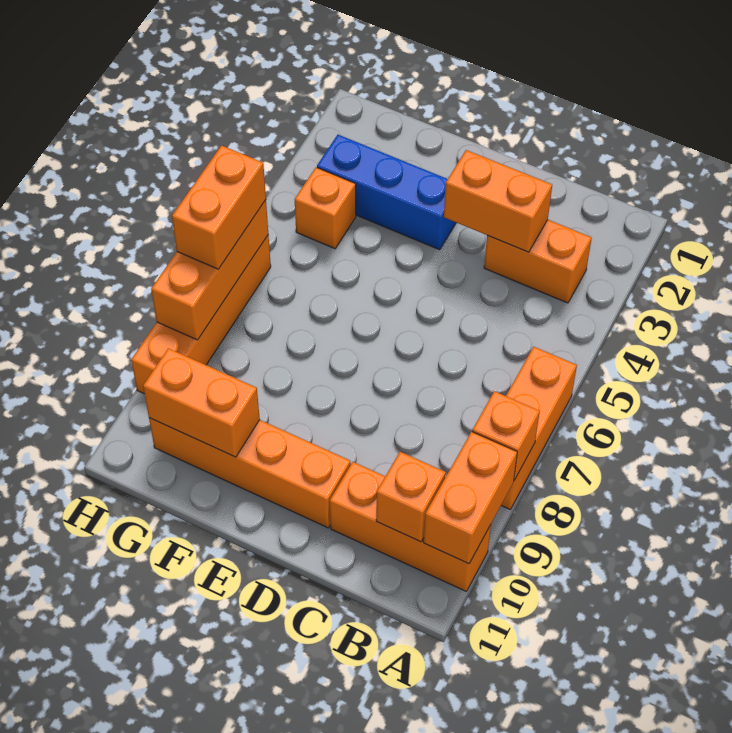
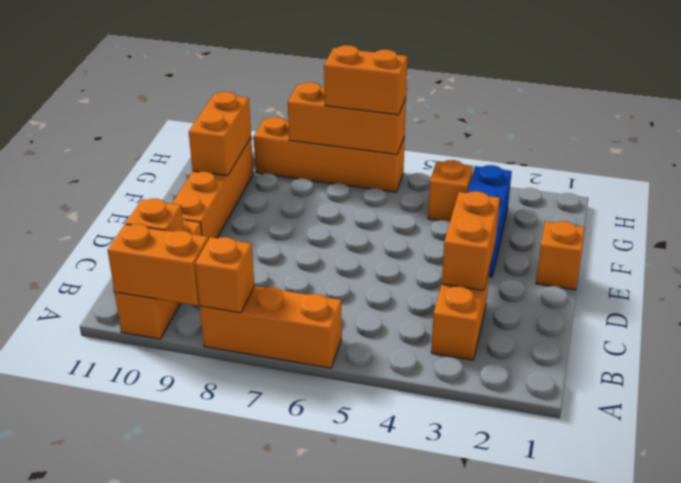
none -> orange 1x1 brick [536,221,585,290]

